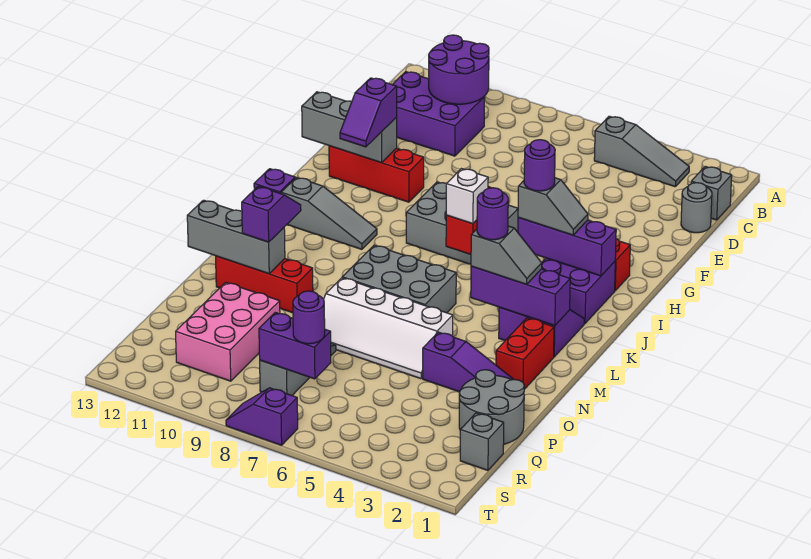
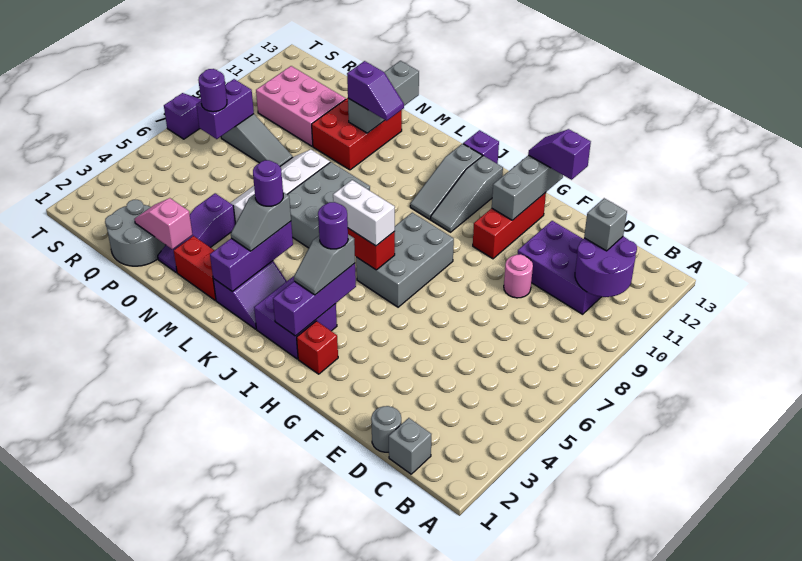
grey 1x3 slope [594,116,689,187] -> grey 1x3 slope moved to [431,156,503,232]
purple 2x3 brick [392,72,485,156] -> purple 2x3 brick turned to [517,221,601,314]
none -> pink 1x1 round brick [504,254,533,298]
purple 1x2 slope [340,78,397,147] -> purple 1x2 slope moved to [528,129,591,180]
white 1x1 brick [446,169,488,224] -> white 1x2 brick [333,180,395,246]
red 1x3 brick [216,256,313,313] -> red 2x3 brick [312,98,402,170]
none -> pink 1x2 slope [135,198,192,249]
grey 1x1 brick [460,413,504,470] -> grey 1x1 brick moved to [584,198,627,251]

